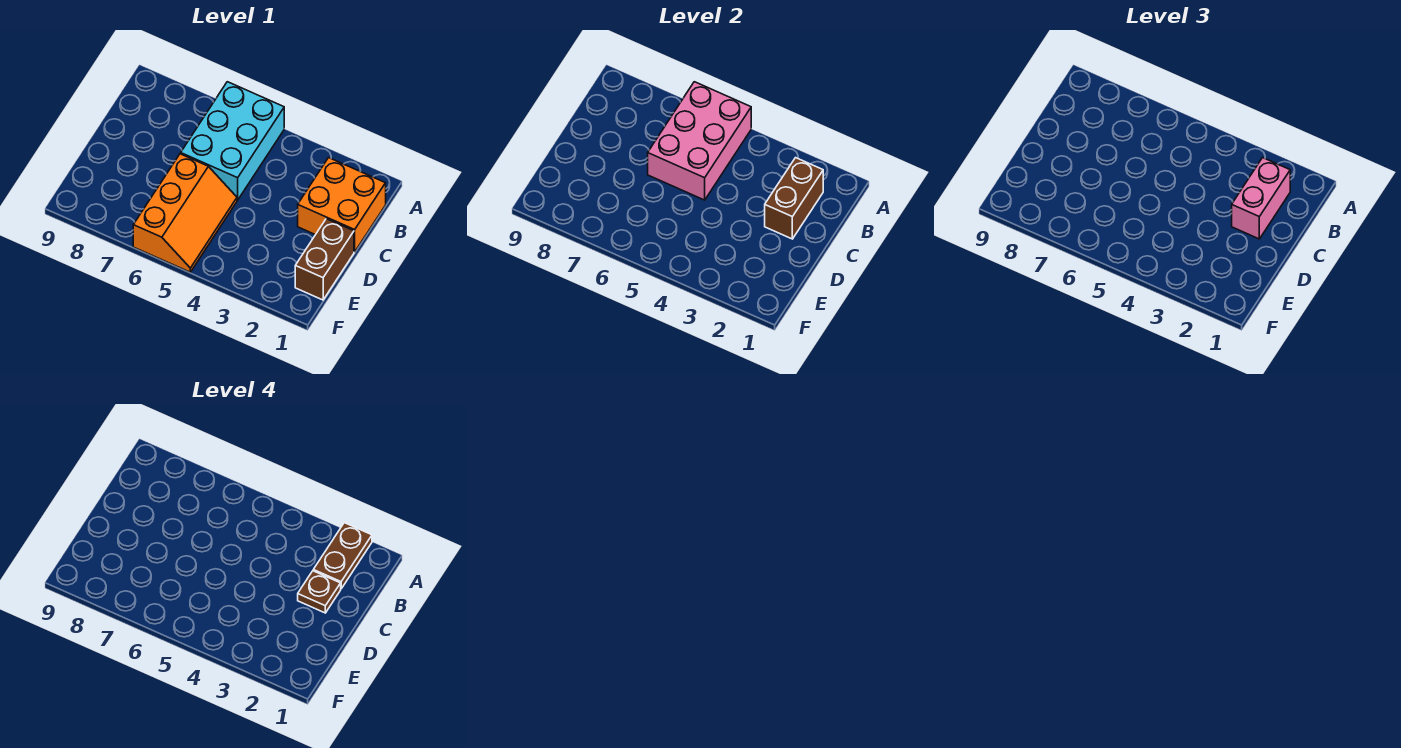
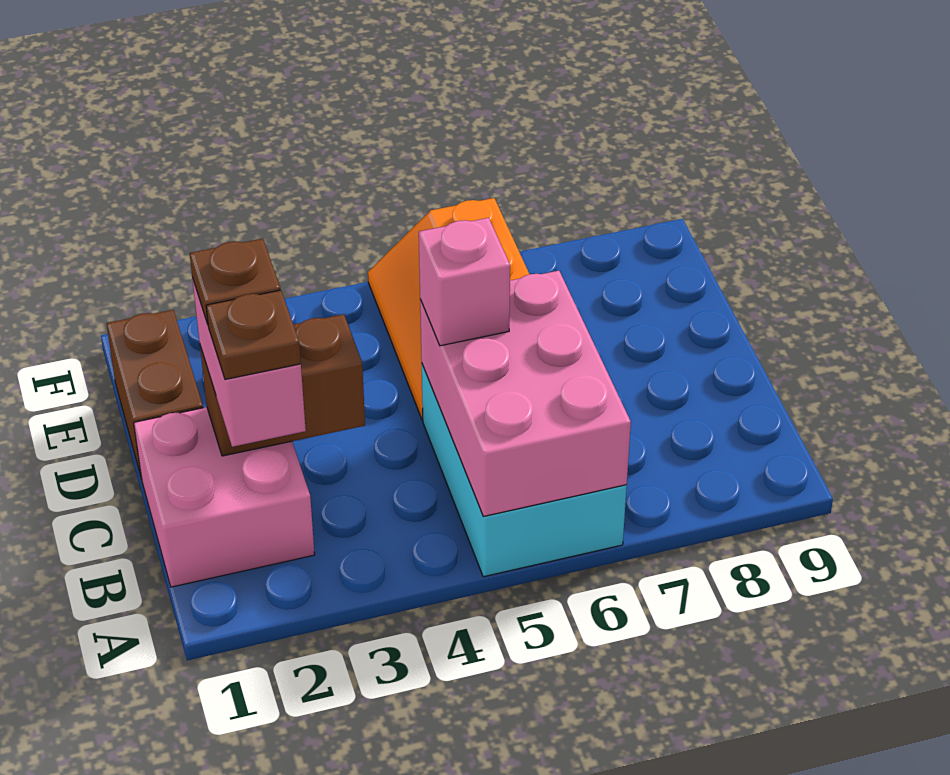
brown 1x2 plate [313,523,372,589] -> brown 1x1 plate [206,290,301,380]
orange 2x2 brick [298,158,386,252] -> pink 2x2 brick [134,407,315,587]
brown 1x2 brick [765,158,823,239] -> brown 1x2 brick turned to [200,314,365,456]
none -> pink 1x1 brick [419,218,510,346]

